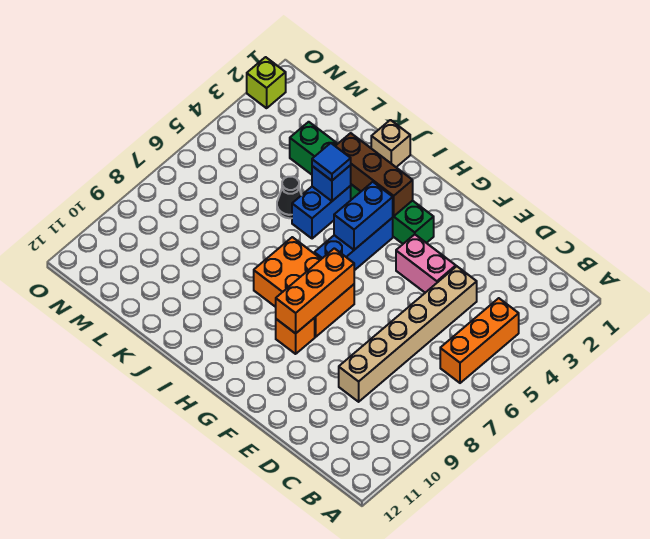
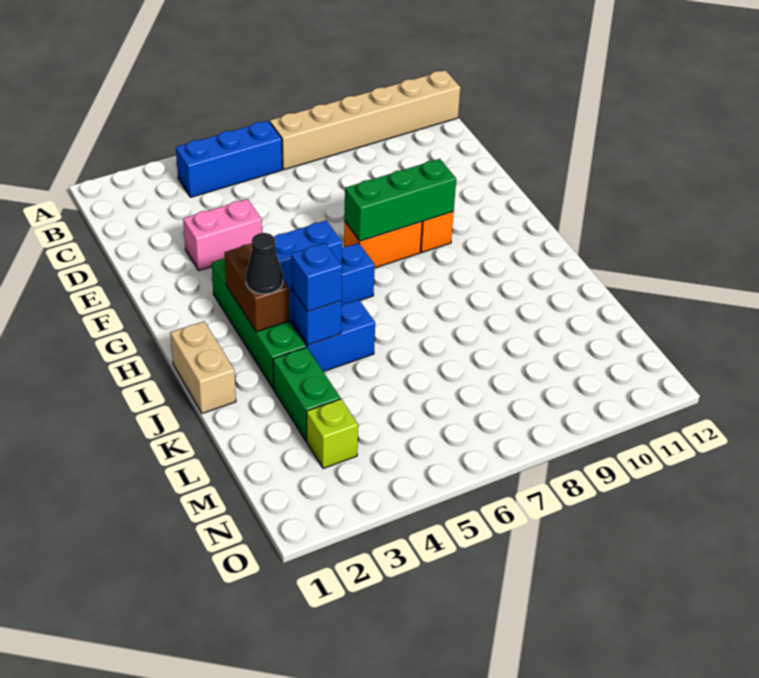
orange 1x3 brick [440,298,519,383] -> blue 1x3 brick [176,121,282,197]
tan 1x6 brick [339,266,477,402] -> tan 1x6 brick moved to [270,70,460,170]
pink 1x2 brick [396,234,456,293] -> pink 1x2 brick turned to [183,199,262,270]
orange 2x3 brick [254,237,354,337] -> orange 1x2 brick [344,221,422,268]
orange 1x3 brick [276,248,354,333] -> green 1x3 brick [344,159,456,241]
brown 1x3 brick [336,133,413,216] -> brown 1x2 brick [225,244,290,332]
tan 1x1 brick [371,120,410,167] -> tan 1x2 brick [170,321,236,413]
blue 1x1 tile [312,143,351,181] -> blue 1x1 brick [291,243,342,311]
black 1x1 cone [277,177,301,218] -> black 1x1 cone moved to [246,233,283,294]
lime 1x1 brick [247,57,286,108] -> lime 1x1 brick moved to [307,399,358,468]

